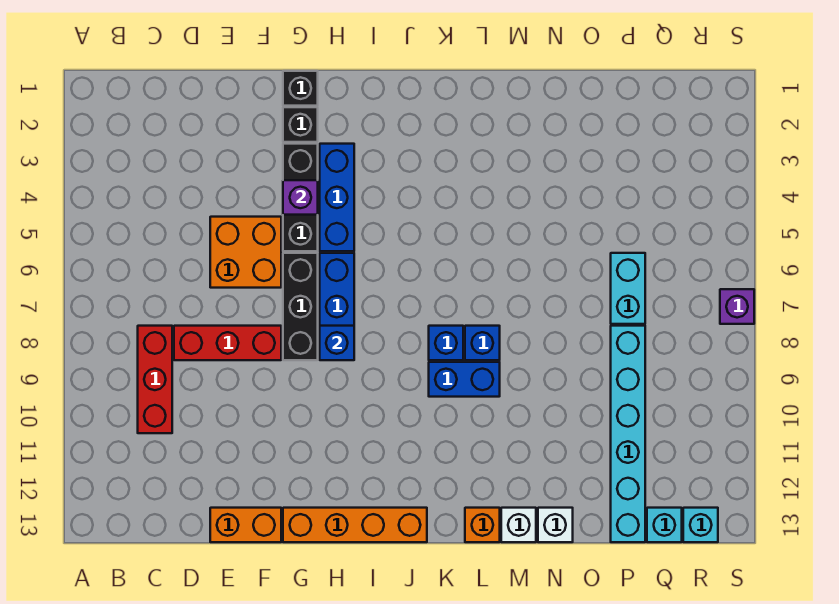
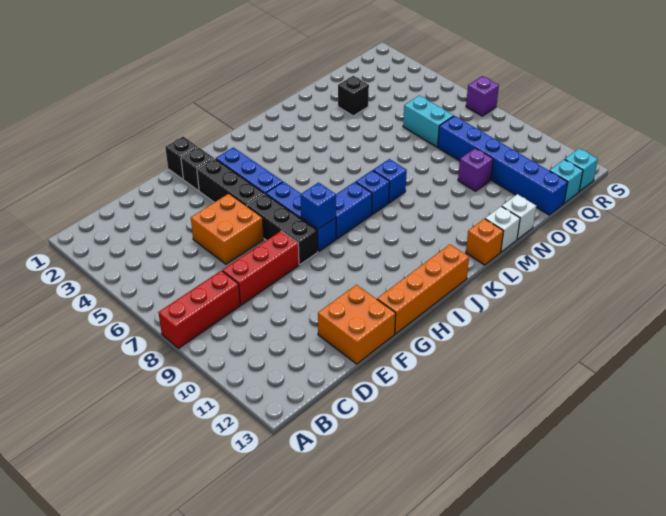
red 1x3 brick [138,326,172,433] -> red 1x3 brick turned to [158,271,240,348]
orange 1x2 brick [210,508,281,542] -> orange 2x2 brick [318,285,396,364]
purple 1x1 brick [283,180,318,215] -> purple 1x1 brick moved to [458,148,493,191]
blue 1x2 brick [429,362,500,397] -> blue 1x2 brick moved to [336,182,372,239]
none -> black 1x1 brick [338,76,369,116]
cyan 1x6 brick [611,326,645,542] -> blue 1x6 brick [438,116,568,215]

